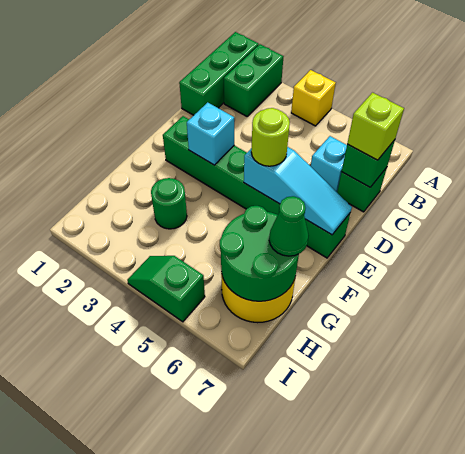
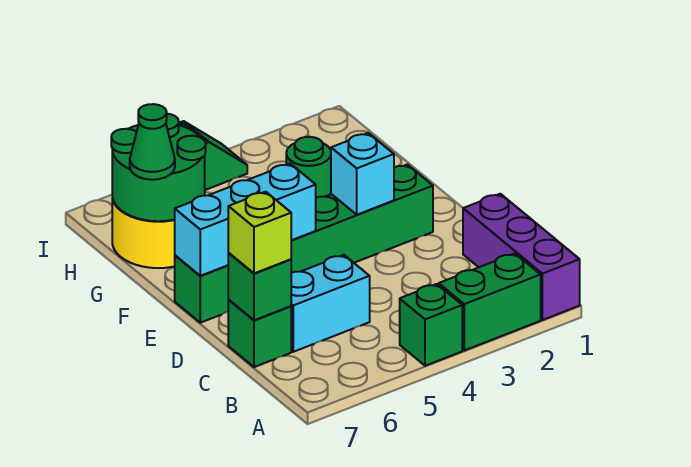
green 1x3 brick [179,32,259,115] -> purple 1x3 brick [463,194,580,320]
green 1x2 brick [224,44,284,116] -> green 1x2 brick turned to [439,254,541,350]
yellow 1x1 brick [291,70,336,126] -> green 1x1 brick [400,284,462,366]
cyan 1x1 brick [311,136,347,192] -> cyan 1x2 brick [291,255,370,352]
cyan 1x3 slope [244,147,352,235] -> cyan 1x3 brick [175,164,316,276]
lime 1x1 round brick [251,108,290,166] -> none

